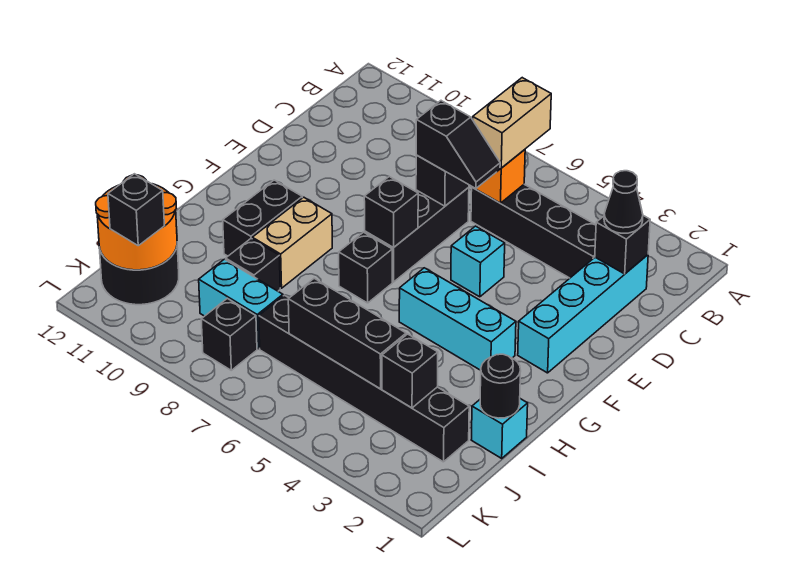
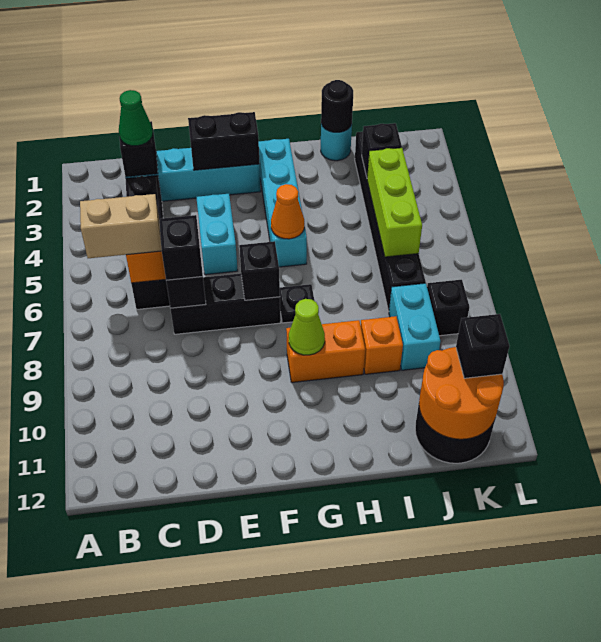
black 1x1 cone [604,171,643,233] -> green 1x1 cone [119,90,153,146]
cyan 1x1 brick [451,226,505,297] -> cyan 1x2 brick [196,194,238,275]
cyan 1x3 brick [399,268,516,370] -> cyan 1x4 brick [259,139,307,267]
none -> orange 1x1 cone [271,184,304,239]
black 1x1 brick [339,232,392,303] -> black 1x1 plate [280,284,314,323]
tan 1x2 brick [252,197,332,288] -> orange 1x2 brick [286,320,365,382]
none -> lime 1x1 cone [289,299,325,355]
black 1x2 brick [223,180,302,256] -> black 1x2 brick moved to [188,112,260,170]
cyan 1x1 brick [471,399,528,458] -> cyan 1x1 round brick [321,124,352,161]
black 1x1 brick [225,239,280,291] -> orange 1x1 brick [361,316,403,374]
black 1x3 brick [288,278,406,389] -> lime 1x3 brick [367,148,422,257]

